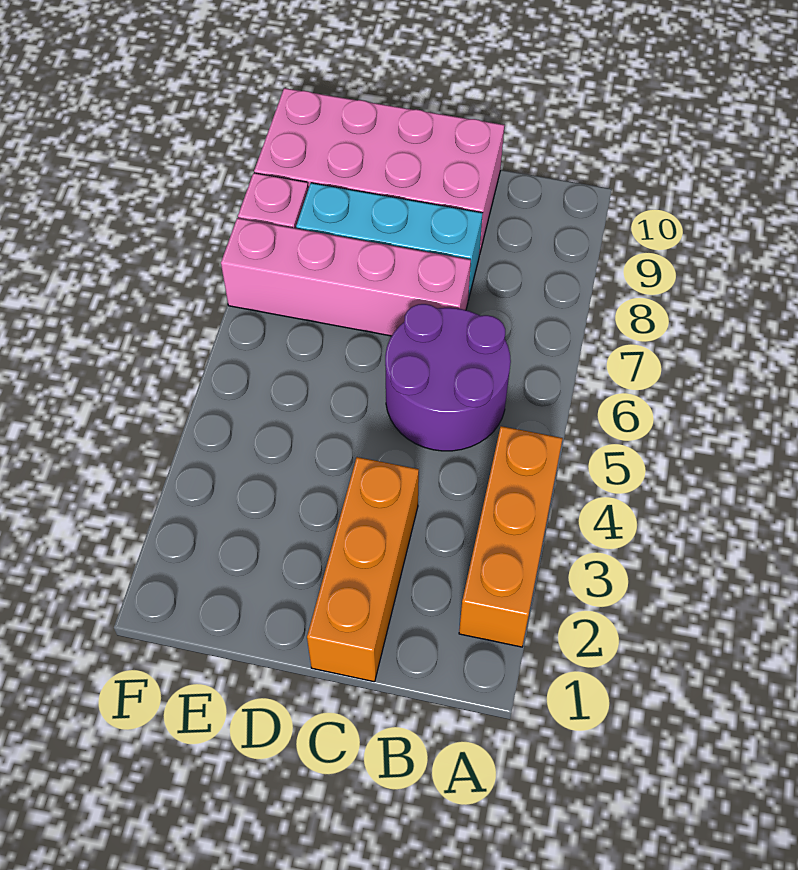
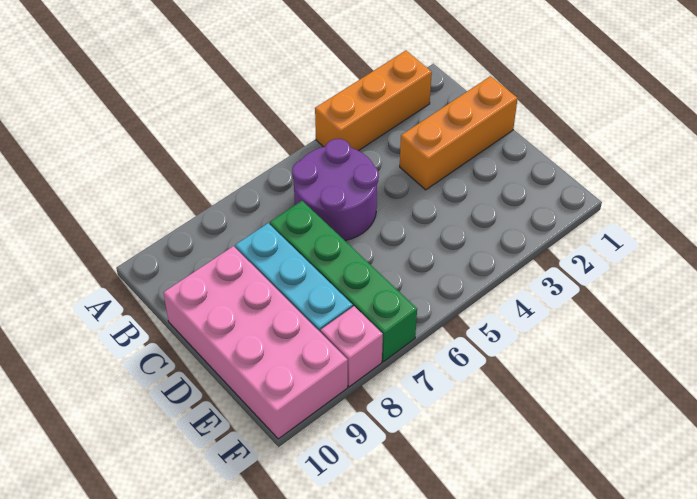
pink 1x4 brick [221,218,471,336] -> green 1x4 brick [270,201,417,362]

